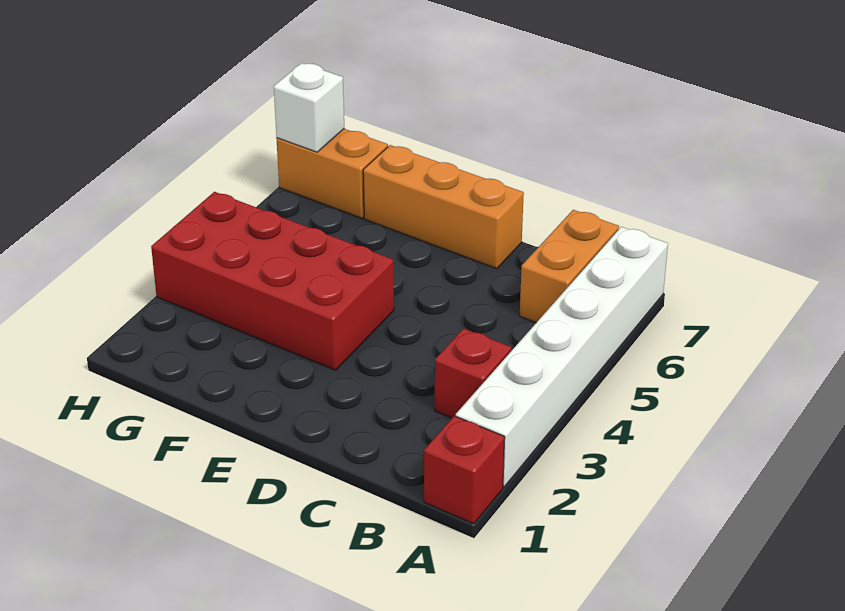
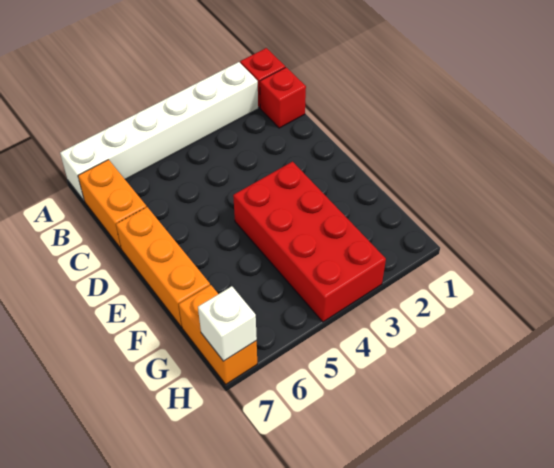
red 1x1 brick [435,328,512,418] -> red 1x1 brick moved to [260,67,306,128]
orange 1x2 brick [520,210,619,323] -> orange 1x2 brick turned to [78,160,146,248]

